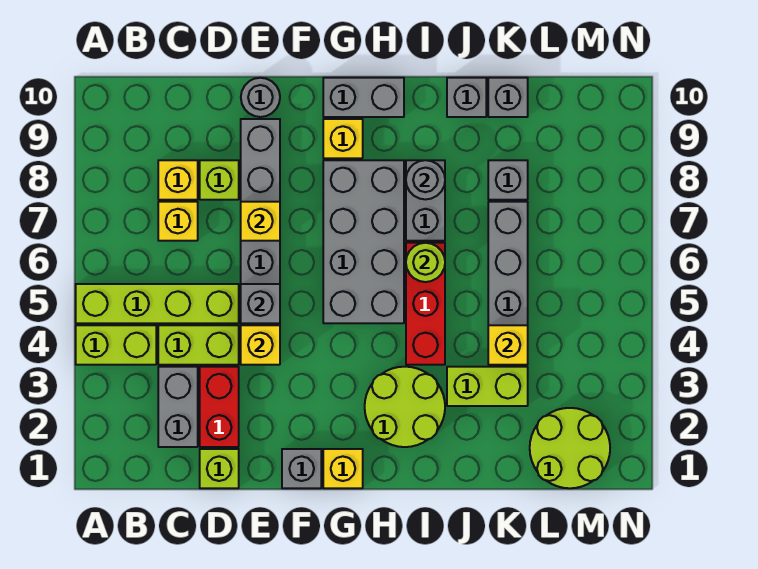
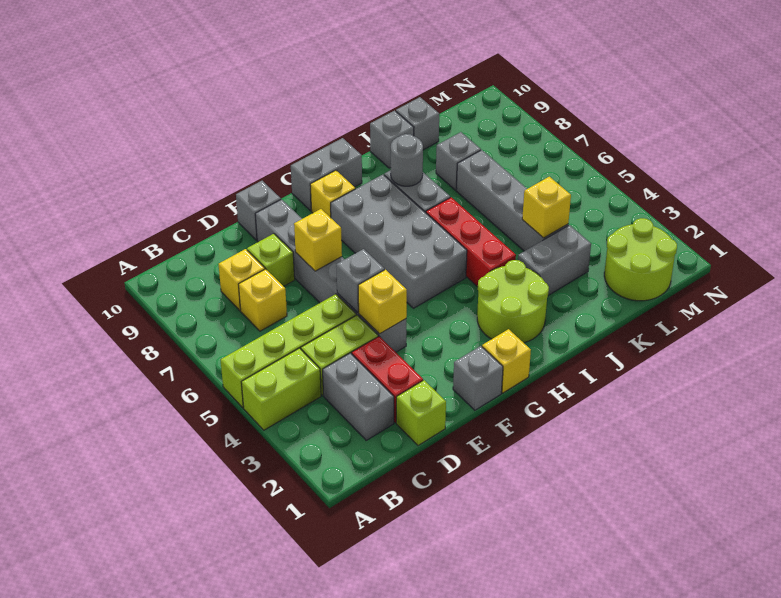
grey 1x1 round brick [241,78,280,117] -> grey 1x1 brick [236,181,281,240]
lime 1x1 round brick [406,243,445,282] -> none
lime 1x2 brick [447,367,528,406] -> grey 1x2 brick [518,225,591,295]

